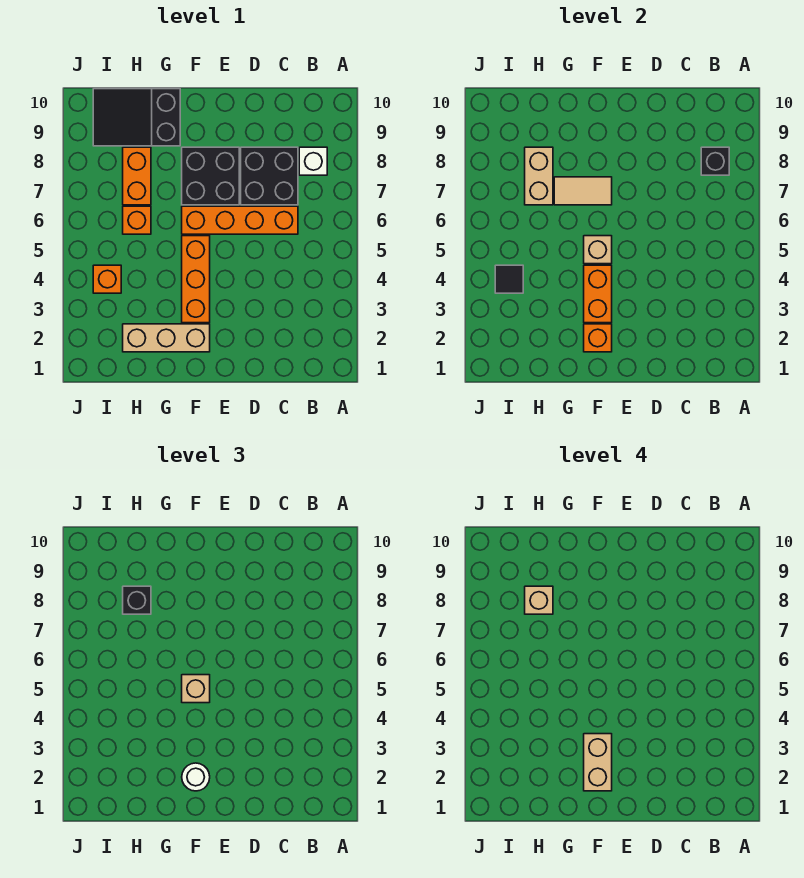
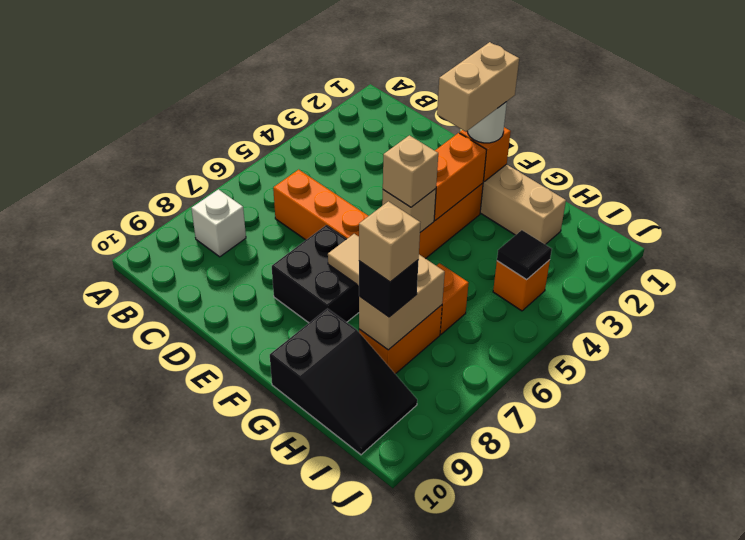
black 1x1 brick [701,147,729,175] -> none
black 2x2 brick [241,147,298,205] -> none

